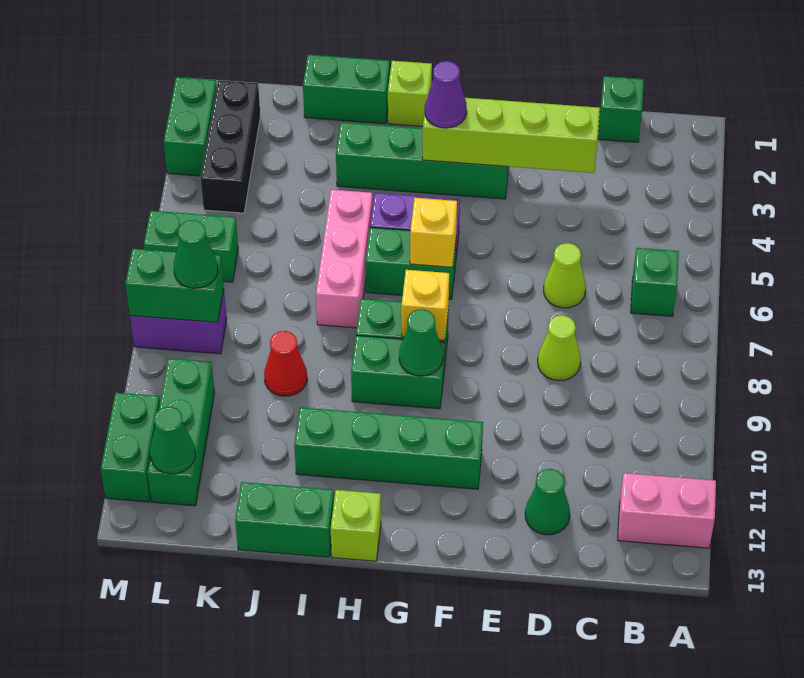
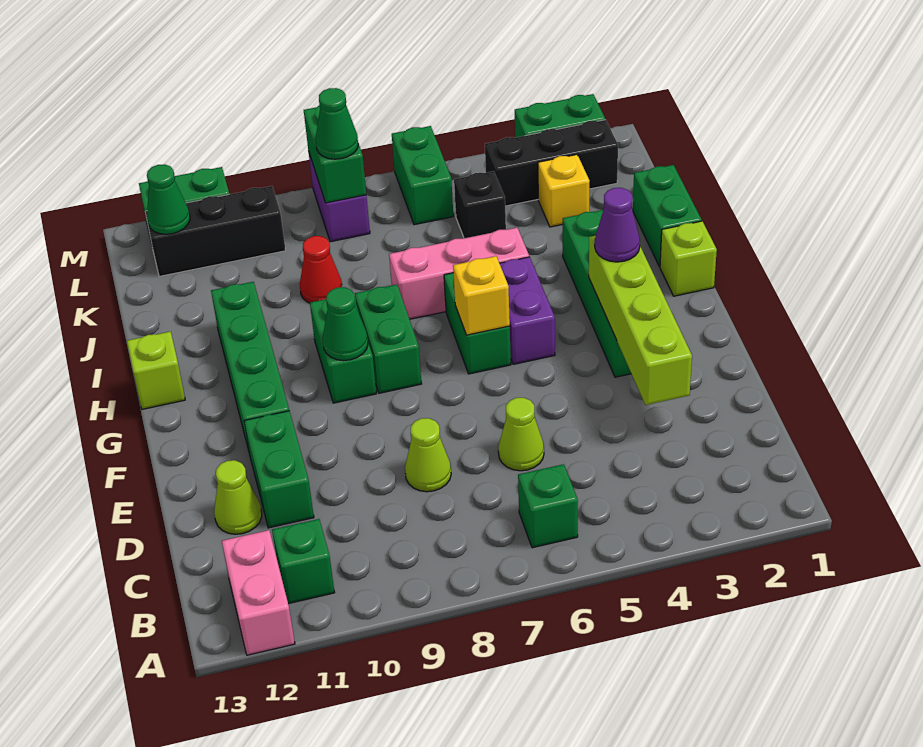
green 1x1 brick [598,76,644,142] -> green 1x1 brick moved to [272,519,335,604]
green 1x1 cone [525,469,570,535] -> lime 1x1 cone [214,460,262,534]
yellow 1x1 brick [401,270,449,340] -> yellow 1x1 brick moved to [538,155,590,227]
green 1x2 brick [235,482,334,557] -> green 1x2 brick moved to [244,411,314,528]
none -> black 1x1 brick [454,171,506,238]
green 1x3 brick [148,358,215,506] -> black 1x3 brick [145,186,286,277]

